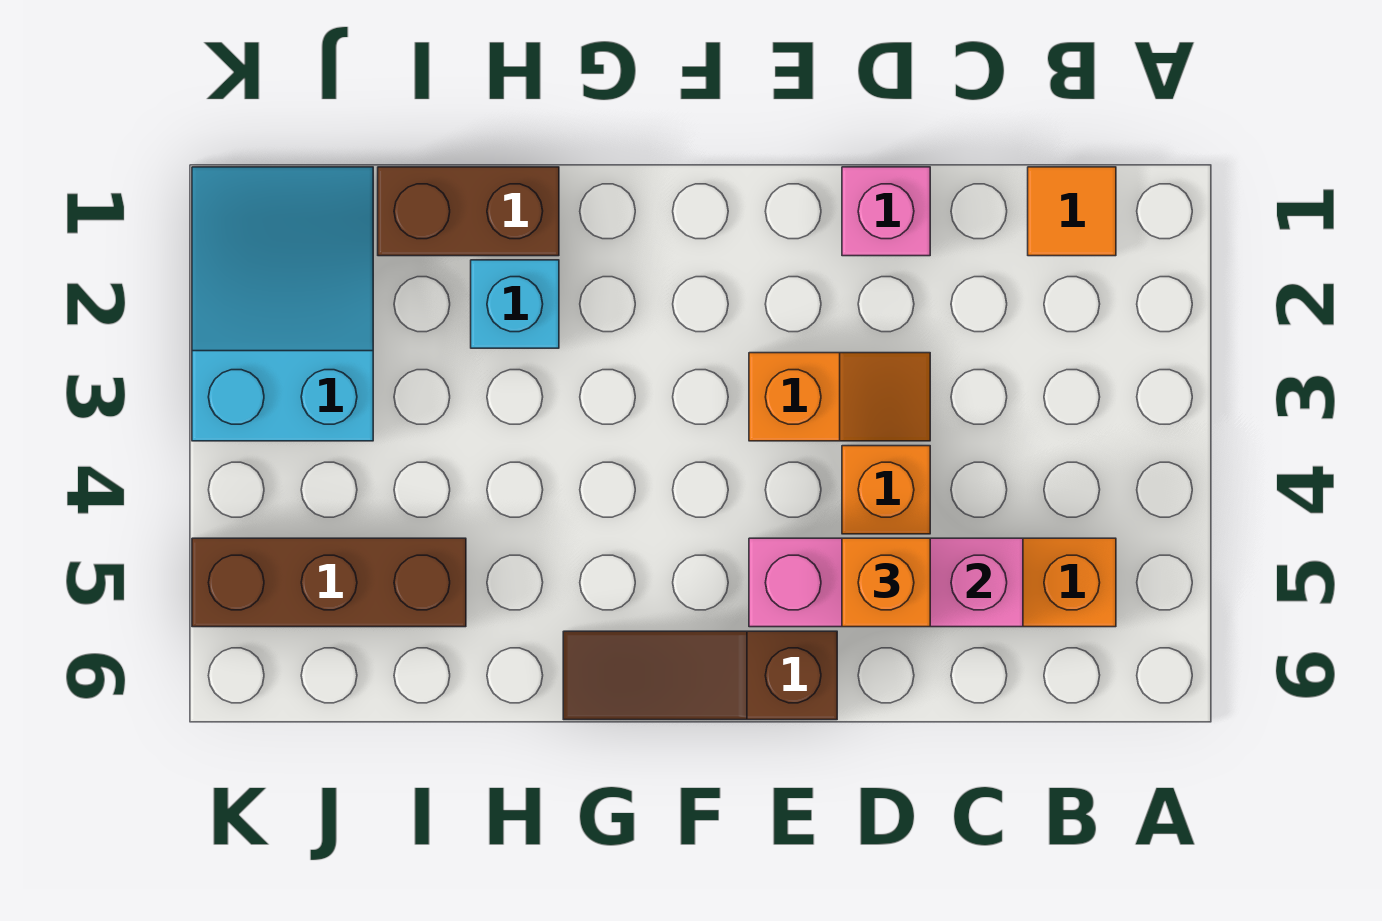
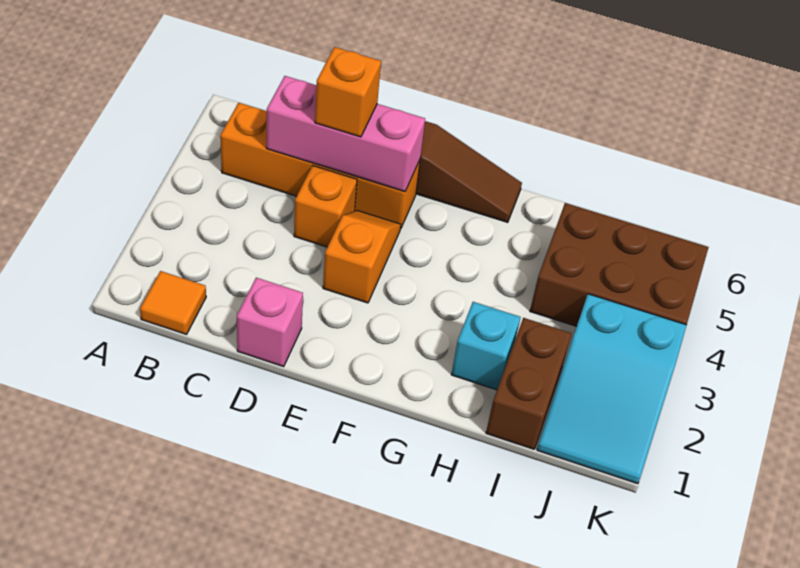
orange 1x2 slope [749,353,930,441] -> orange 1x2 slope turned to [323,211,401,303]
brown 1x2 brick [378,167,559,256] -> brown 1x2 brick turned to [486,318,572,449]
brown 1x3 brick [192,538,466,627] -> brown 2x3 brick [530,203,709,326]

